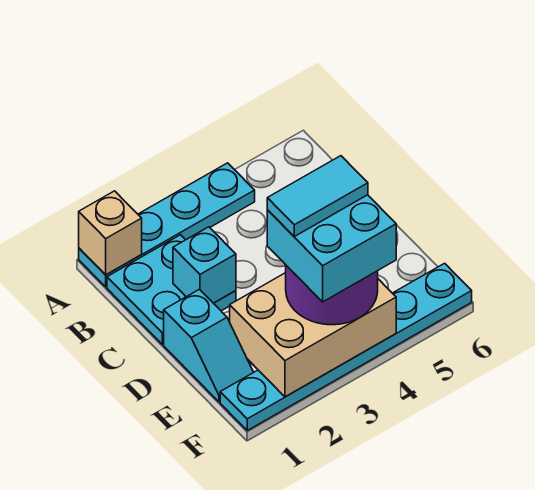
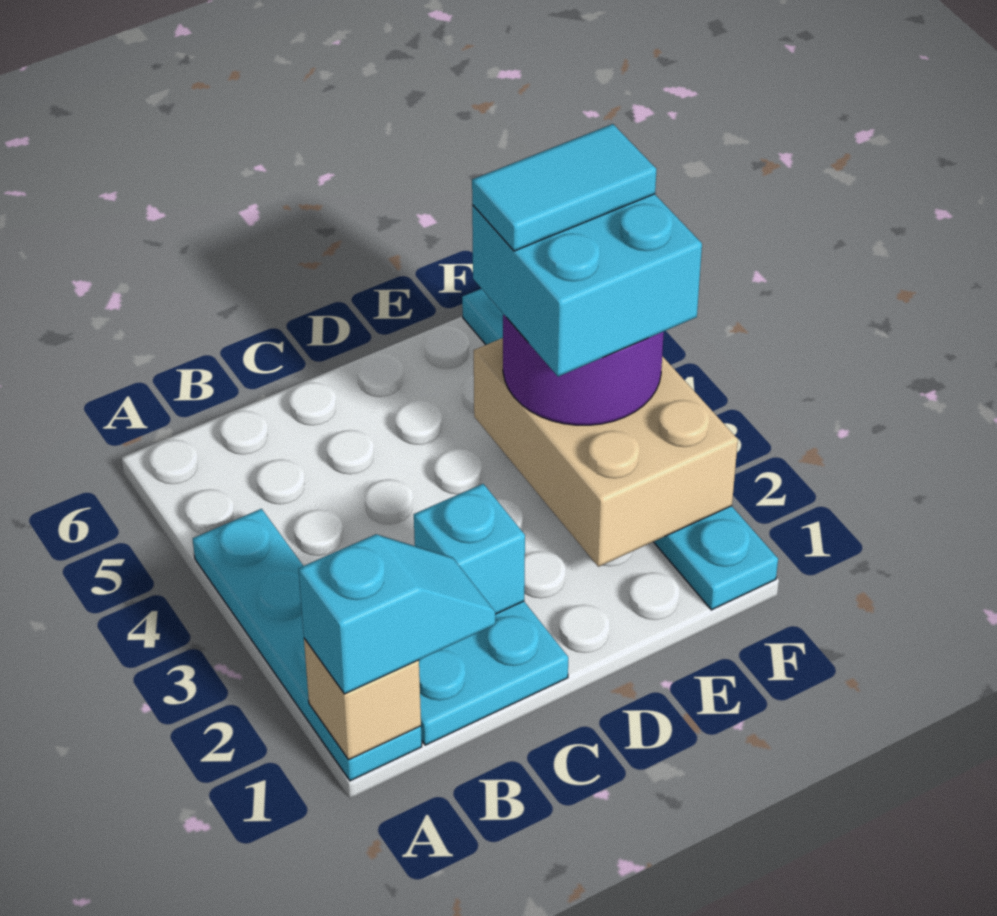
cyan 1x2 slope [164,289,254,402] -> cyan 1x2 slope moved to [298,534,495,694]
cyan 1x2 tile [267,156,368,236] -> cyan 1x2 tile turned to [472,124,657,251]

